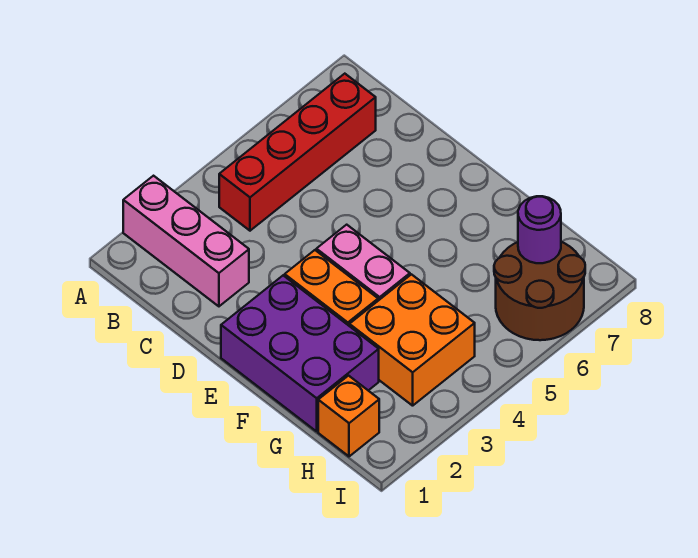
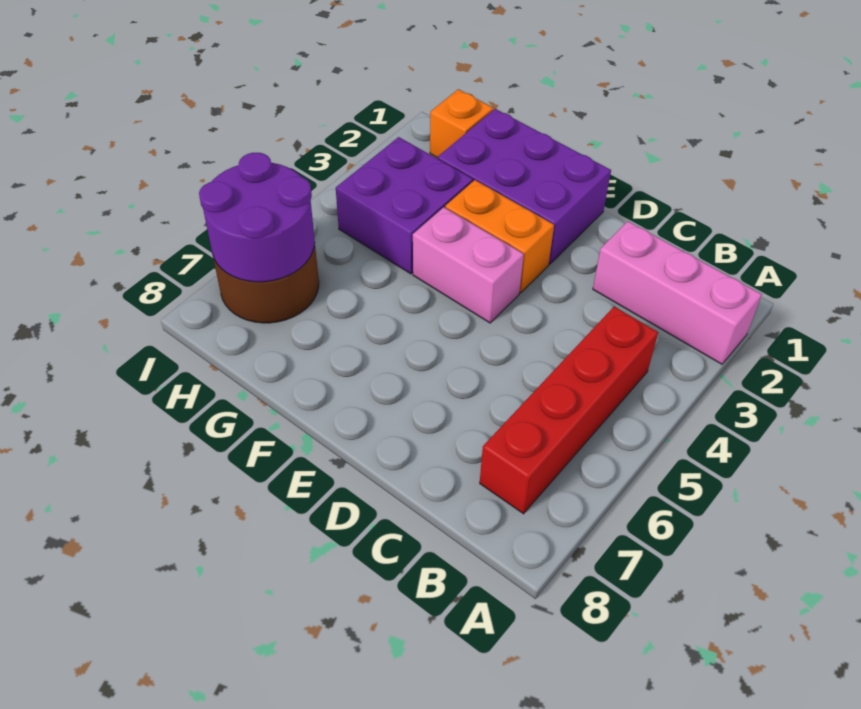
orange 2x2 brick [349,274,475,406] -> purple 2x2 brick [336,137,473,274]
purple 1x1 round brick [518,196,561,263] -> purple 2x2 round brick [199,153,315,282]

